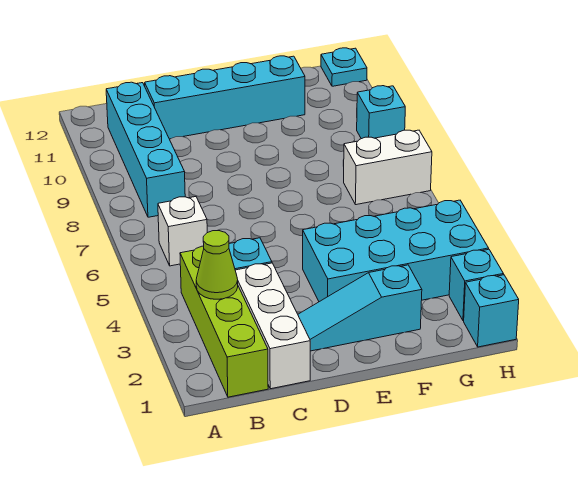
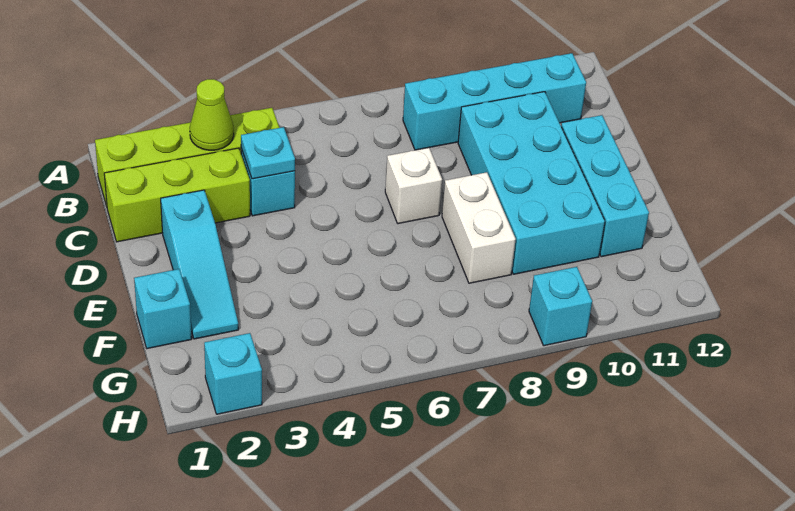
white 1x1 brick [158,197,207,266] -> white 1x1 brick moved to [385,148,442,224]
white 1x3 brick [235,263,310,389] -> lime 1x3 brick [104,148,250,242]
cyan 1x4 brick [145,56,305,139] -> cyan 1x3 brick [561,115,649,257]
cyan 1x3 slope [298,265,422,351] -> cyan 1x3 slope turned to [161,190,238,339]
cyan 2x4 brick [303,200,489,302] -> cyan 2x4 brick moved to [458,92,605,274]
white 1x2 brick [344,130,432,205] -> white 1x2 brick moved to [442,172,516,283]
cyan 1x1 brick [464,275,519,347] -> cyan 1x1 brick moved to [134,269,192,349]
cyan 1x1 plate [321,48,367,86] -> cyan 1x1 plate moved to [241,127,295,179]

